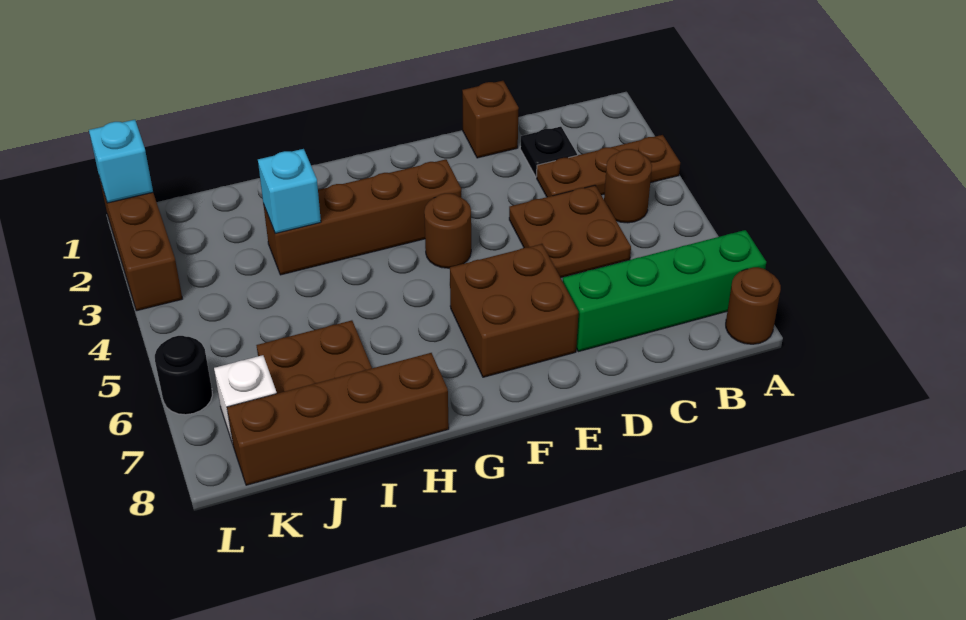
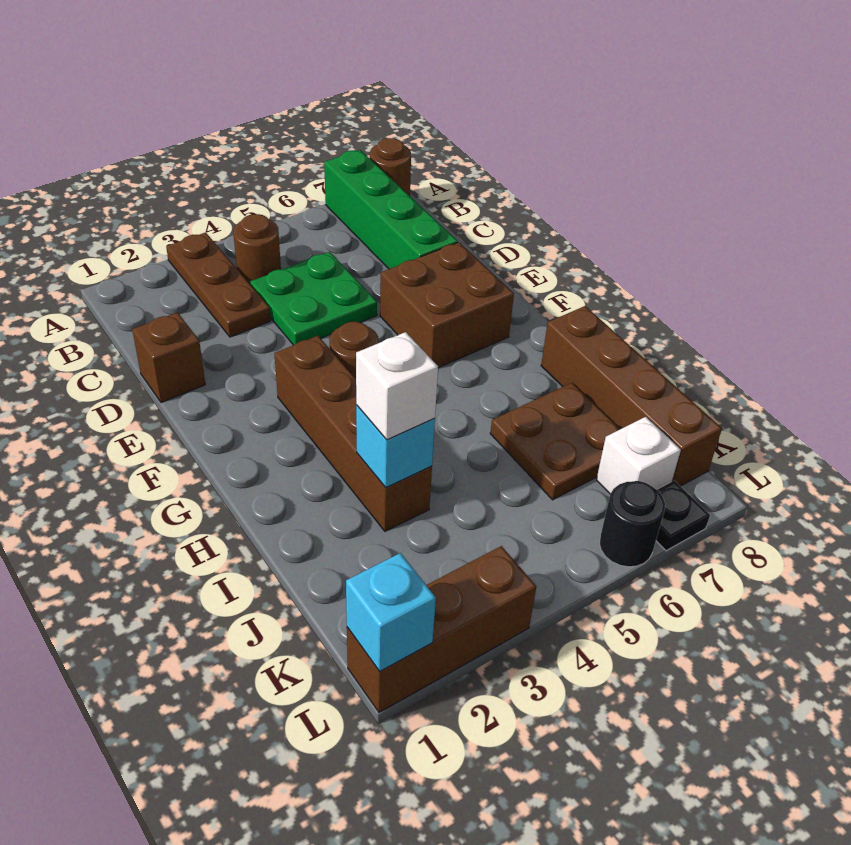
black 1x1 plate [520,127,577,177] -> black 1x1 plate moved to [656,481,710,551]
brown 2x2 plate [509,185,631,278] -> green 2x2 plate [250,252,377,345]
none -> white 1x1 brick [356,332,438,440]

